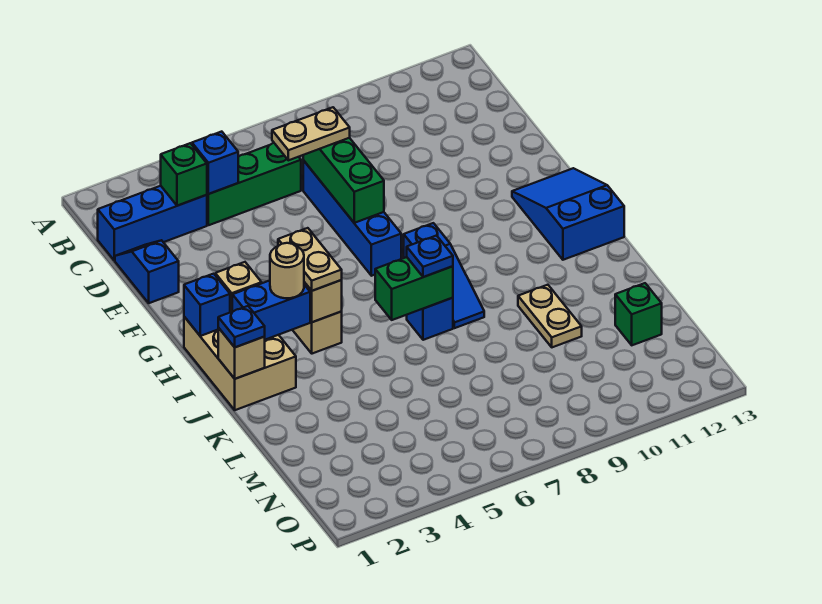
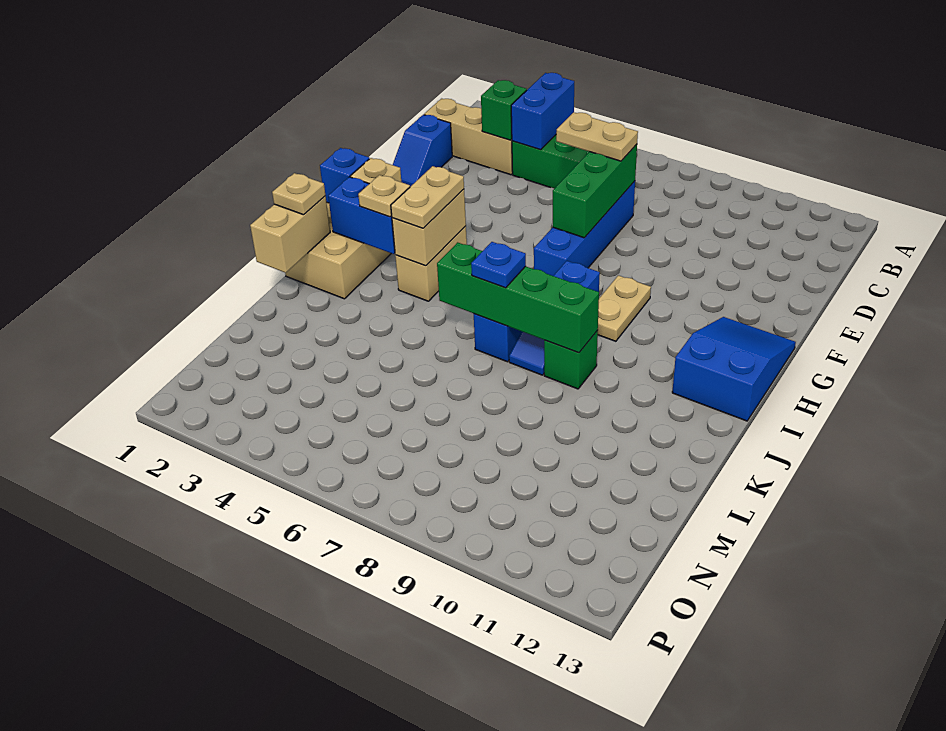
blue 1x3 brick [98,186,207,260] -> tan 1x3 brick [424,99,513,175]
blue 1x1 brick [192,132,238,194] -> blue 1x2 brick [511,73,574,150]
blue 1x2 slope [115,240,179,303] -> blue 1x2 slope turned to [393,115,452,187]
tan 1x1 round brick [270,243,304,298] -> tan 1x1 plate [358,175,410,217]
tan 1x1 brick [218,328,265,379] -> tan 1x2 brick [250,196,330,273]
blue 1x1 plate [218,306,265,347] -> tan 1x1 plate [272,173,325,215]
green 1x2 brick [375,257,453,320] -> green 1x4 brick [437,242,599,353]
tan 1x2 plate [518,285,582,347] -> tan 1x2 plate moved to [598,275,651,341]
green 1x1 brick [615,283,662,345] -> green 1x1 brick moved to [544,330,598,389]

